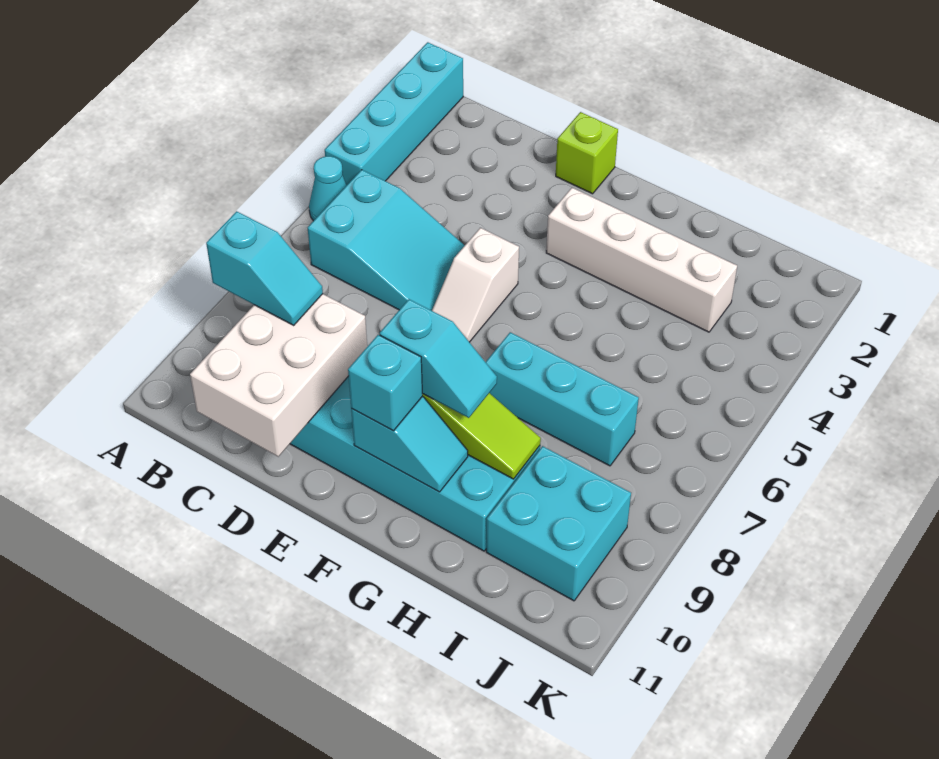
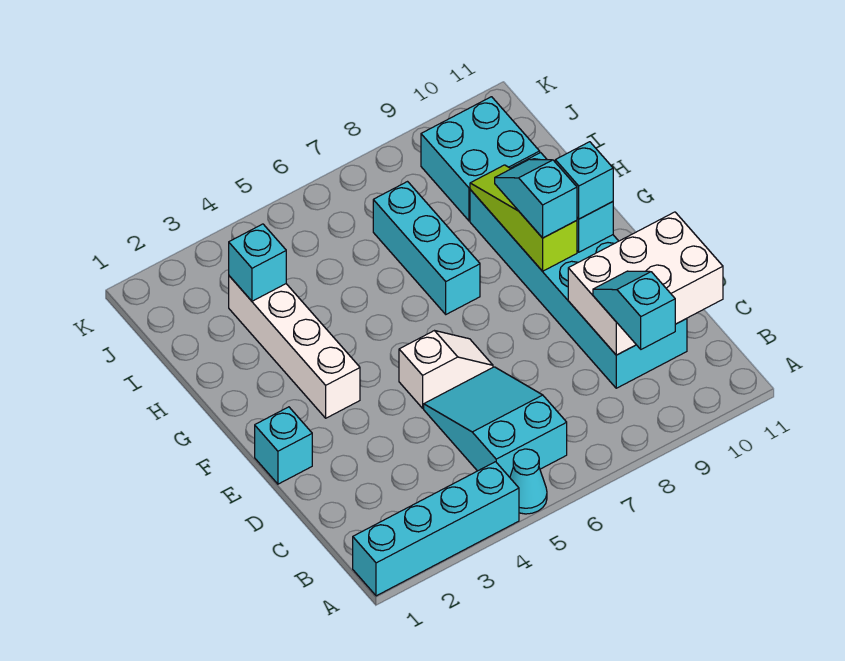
lime 1x1 brick [556,112,618,194] -> cyan 1x1 brick [255,407,312,484]
none -> cyan 1x1 brick [229,224,286,301]

